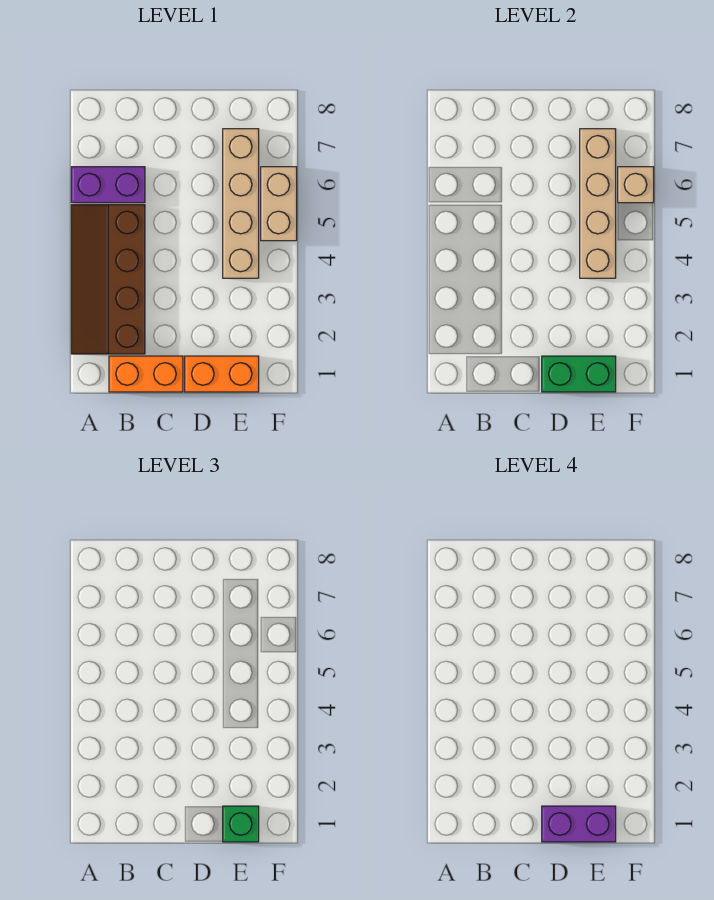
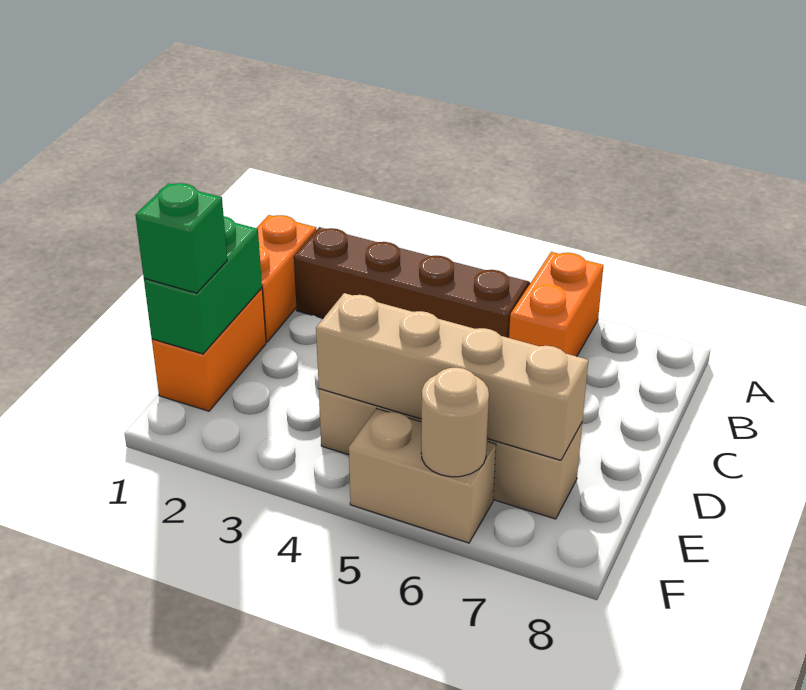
purple 1x2 brick [71,167,145,203] -> orange 1x2 brick [509,252,603,356]
purple 1x2 brick [542,806,616,842] -> none
tan 1x1 brick [618,167,654,203] -> tan 1x1 round brick [421,368,489,477]

